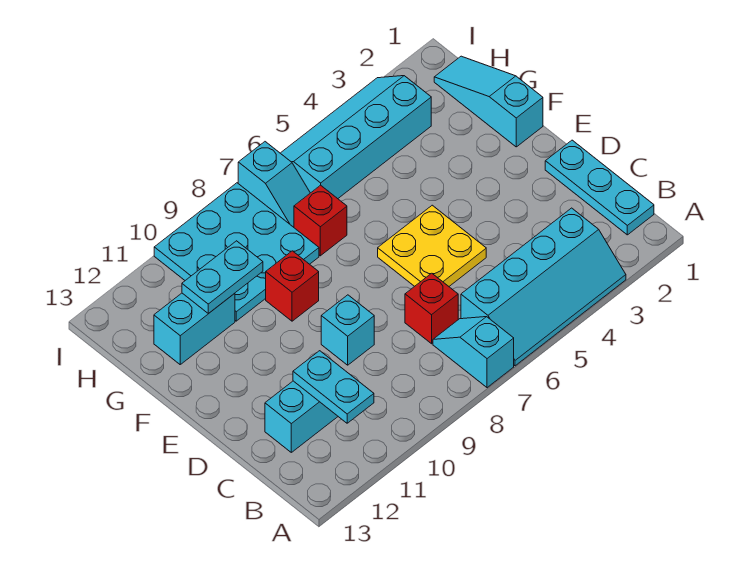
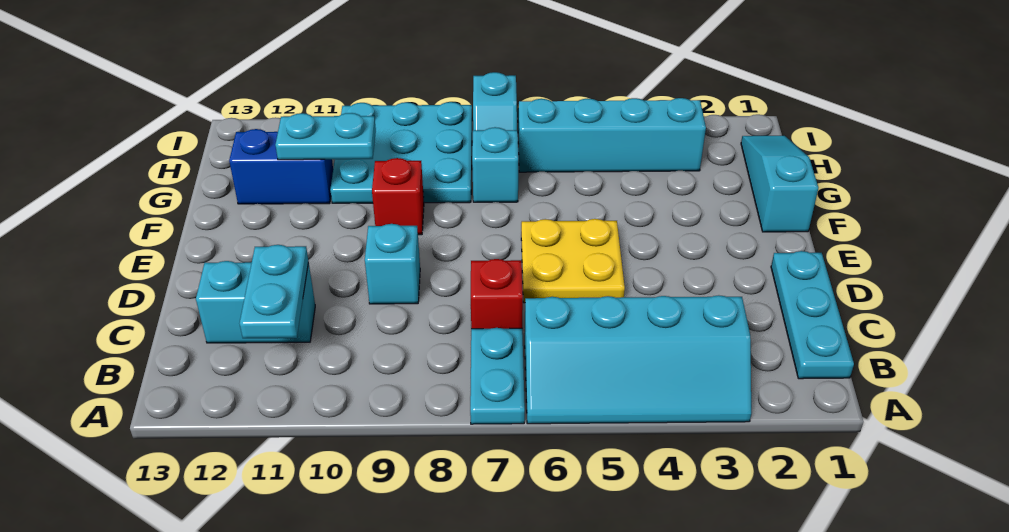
cyan 1x2 slope [433,317,514,388] -> cyan 1x2 plate [470,328,525,424]
red 1x1 brick [294,185,347,256] -> cyan 1x1 brick [472,127,518,202]
cyan 1x2 brick [154,293,235,364] -> blue 1x2 brick [229,129,333,204]

